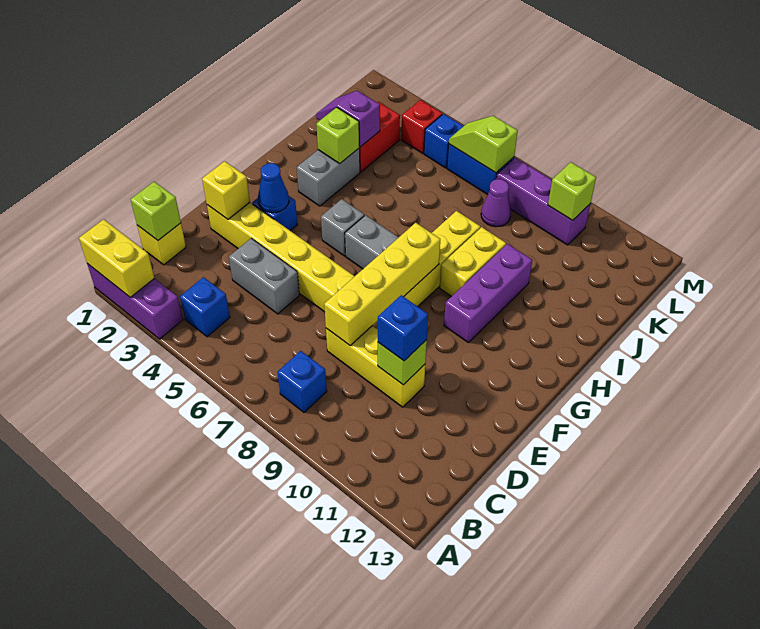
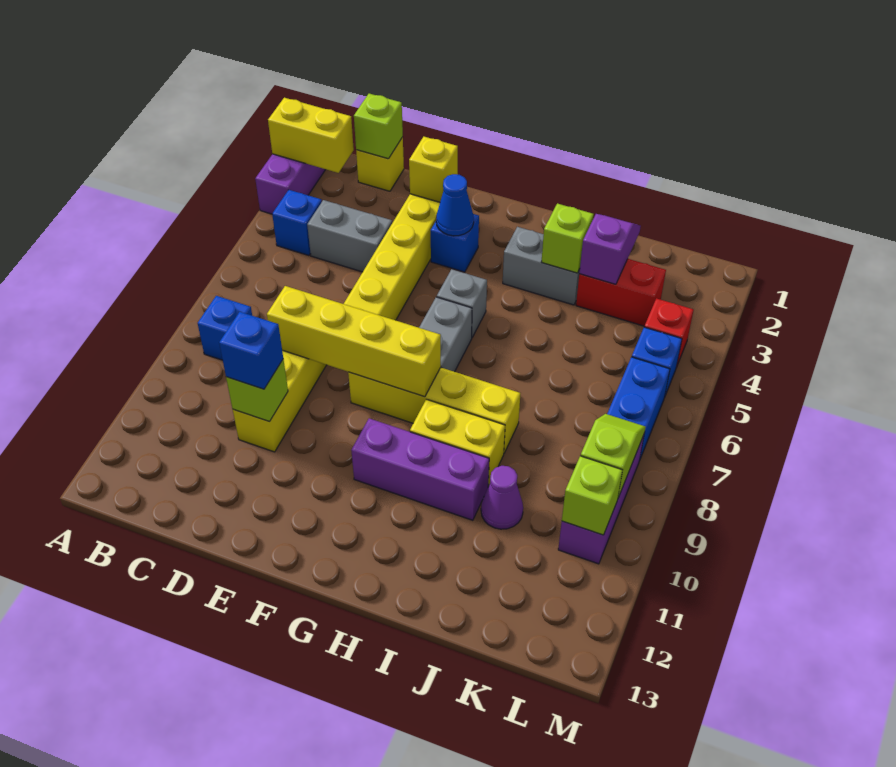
yellow 1x2 brick [79,219,154,297] -> yellow 1x2 brick turned to [268,98,354,173]
grey 1x2 brick [229,238,299,314] -> grey 1x2 brick turned to [307,200,392,272]
purple 1x1 cone [481,179,511,227] -> purple 1x1 cone moved to [481,466,523,529]
lime 1x2 slope [449,116,518,173] -> lime 1x2 slope moved to [581,414,646,497]

